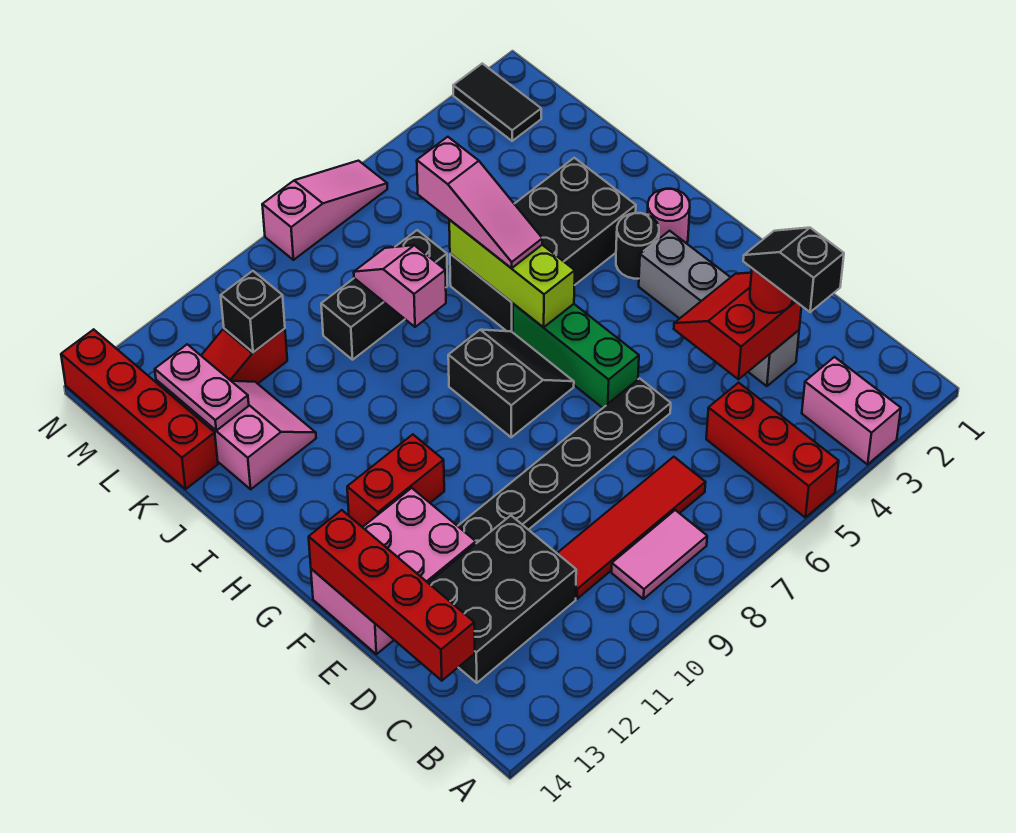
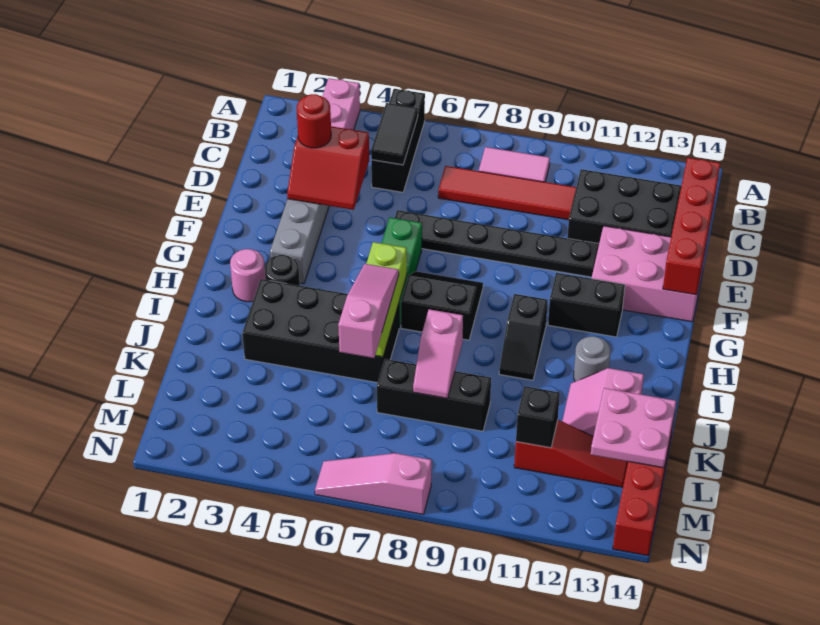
red 1x3 brick [706,383,839,518] -> black 1x3 brick [371,89,425,192]
black 1x2 slope [743,228,844,312] -> black 1x2 slope moved to [499,294,548,380]
black 2x2 slope [448,330,574,437] -> black 2x2 slope turned to [401,271,483,340]
red 1x2 brick [347,435,444,527] -> black 1x2 brick [548,273,625,337]
none -> grey 1x1 round brick [574,336,611,381]
pink 1x2 plate [155,344,249,430] -> pink 2x2 plate [591,388,676,468]
black 1x2 tile [453,64,541,141] -> black 1x2 tile moved to [371,103,418,165]

